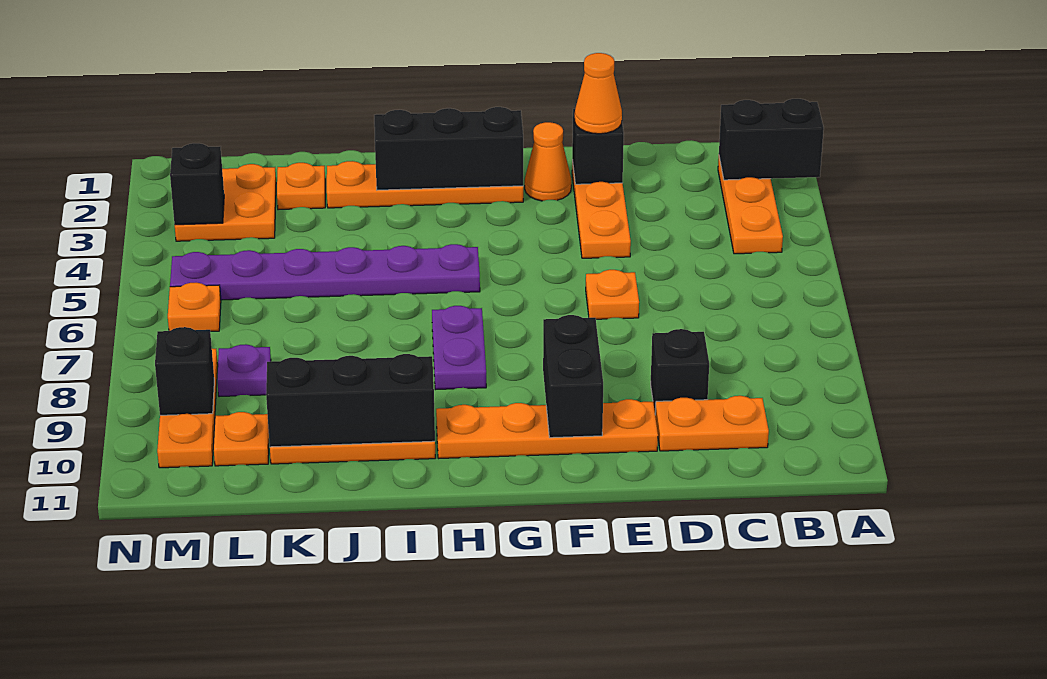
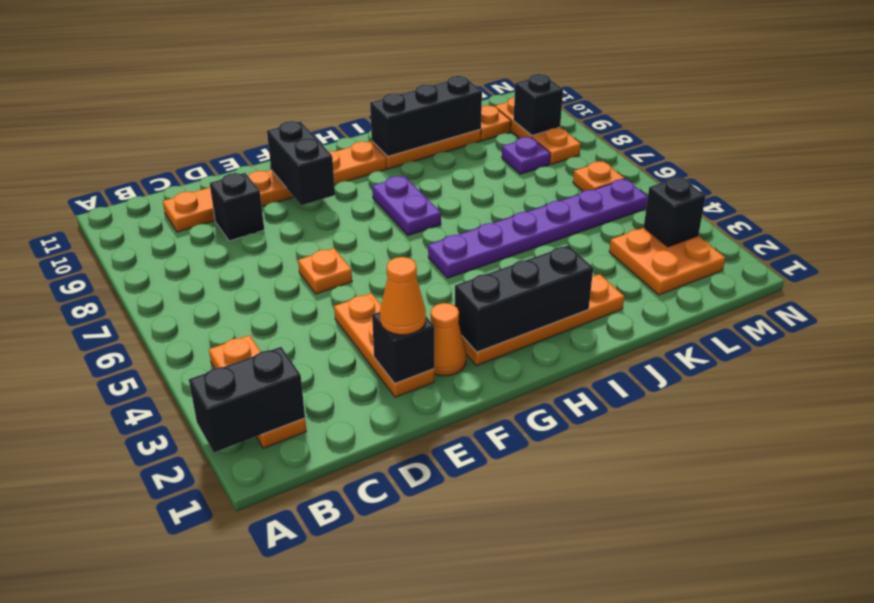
orange 1x1 plate [277,163,325,210] -> none

